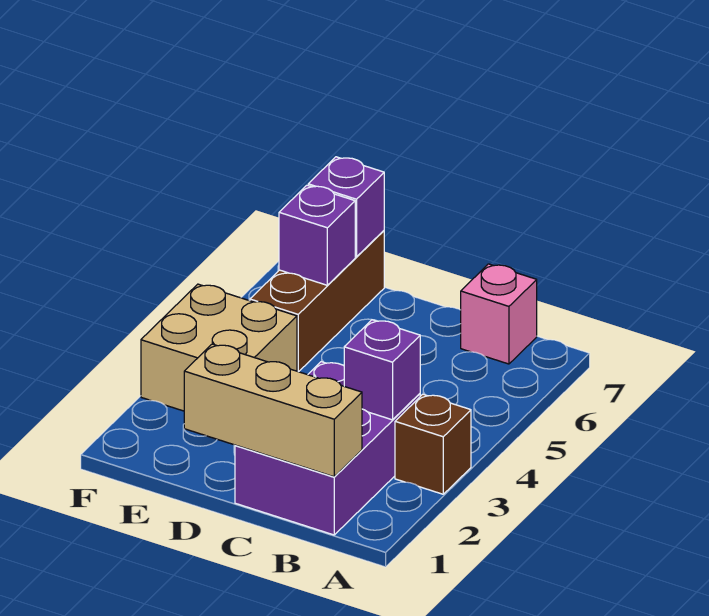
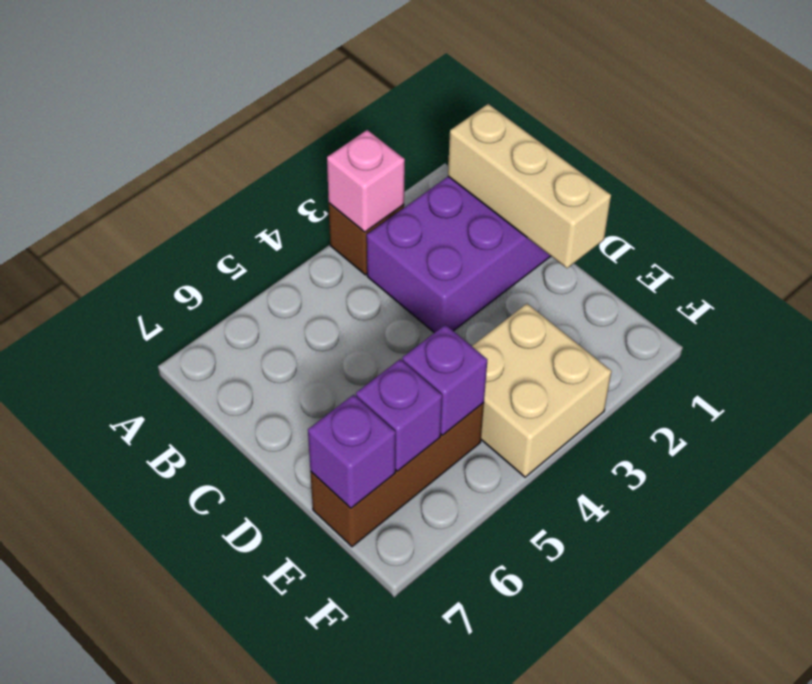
purple 1x1 brick [344,320,420,420] -> purple 1x1 brick moved to [402,325,487,435]
pink 1x1 brick [461,264,537,364] -> pink 1x1 brick moved to [327,130,405,232]

